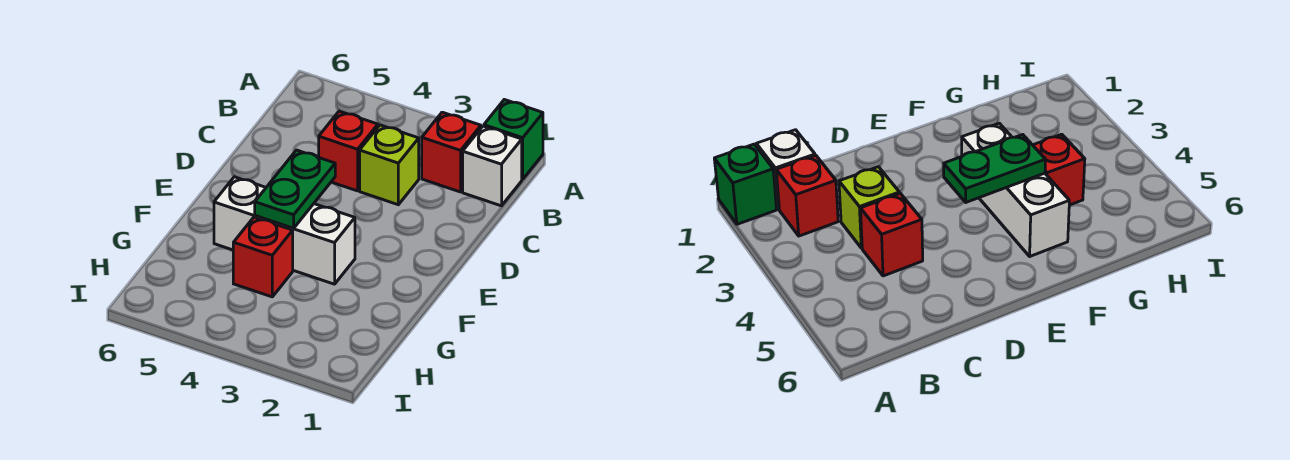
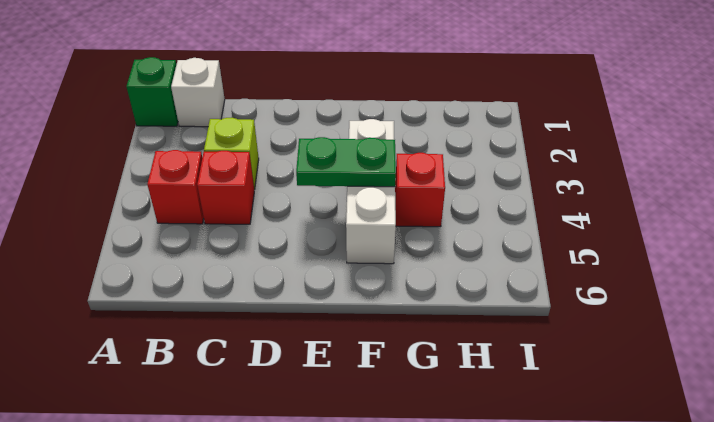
red 1x1 brick [422,112,481,192] -> red 1x1 brick moved to [147,150,204,224]

